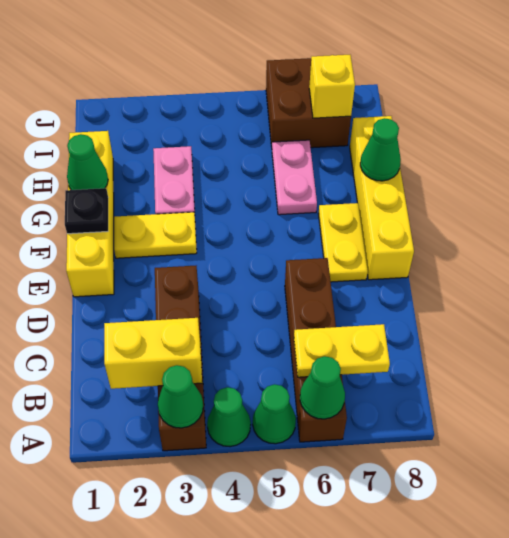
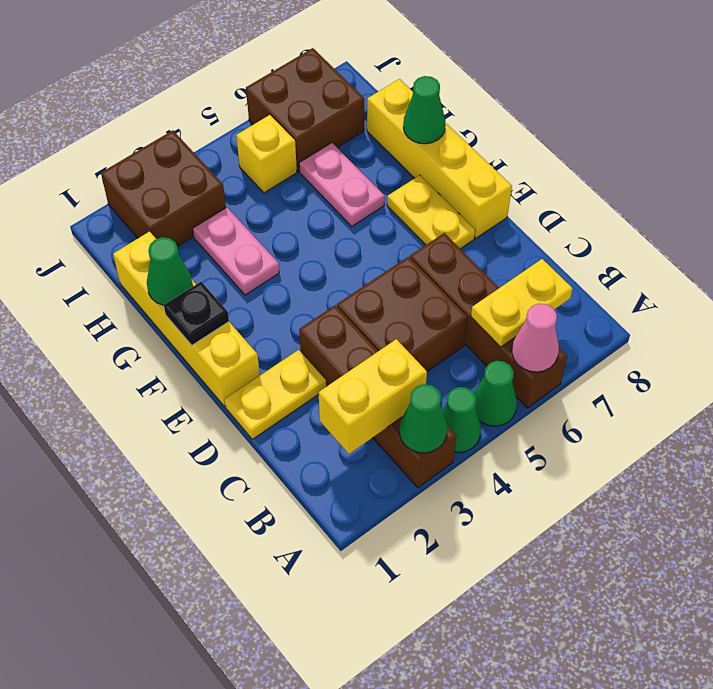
green 1x1 cone [300,356,345,419] -> pink 1x1 cone [512,304,559,372]
none -> brown 2x2 brick [337,257,468,371]
yellow 1x2 plate [114,212,197,258] -> yellow 1x2 plate moved to [224,350,326,439]
none -> brown 2x2 brick [101,130,226,247]
yellow 1x1 brick [309,55,355,118] -> yellow 1x1 brick moved to [236,115,297,193]

